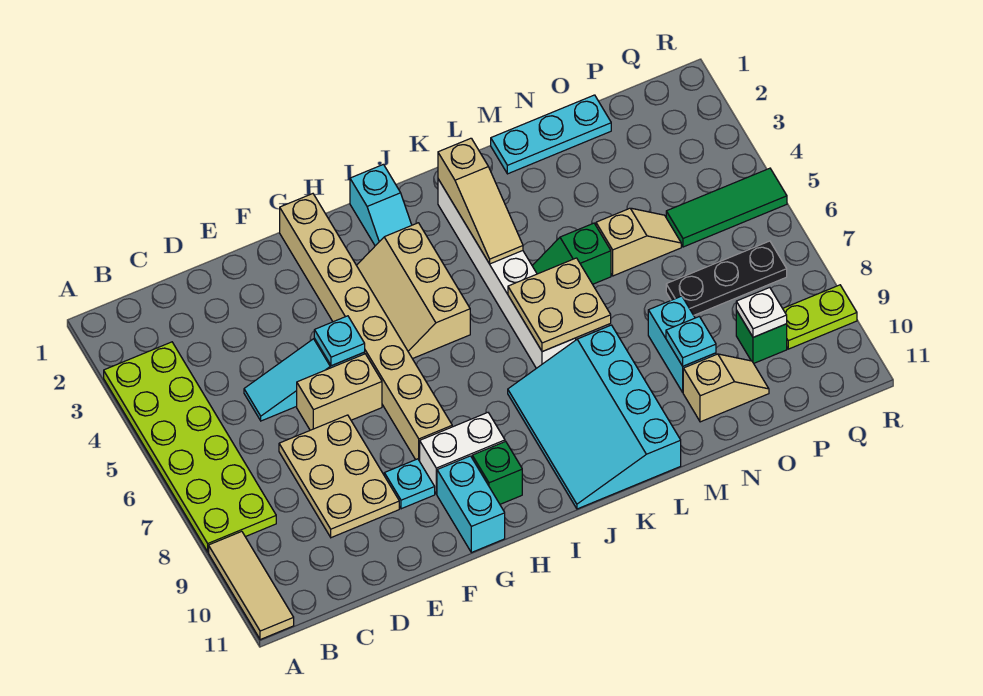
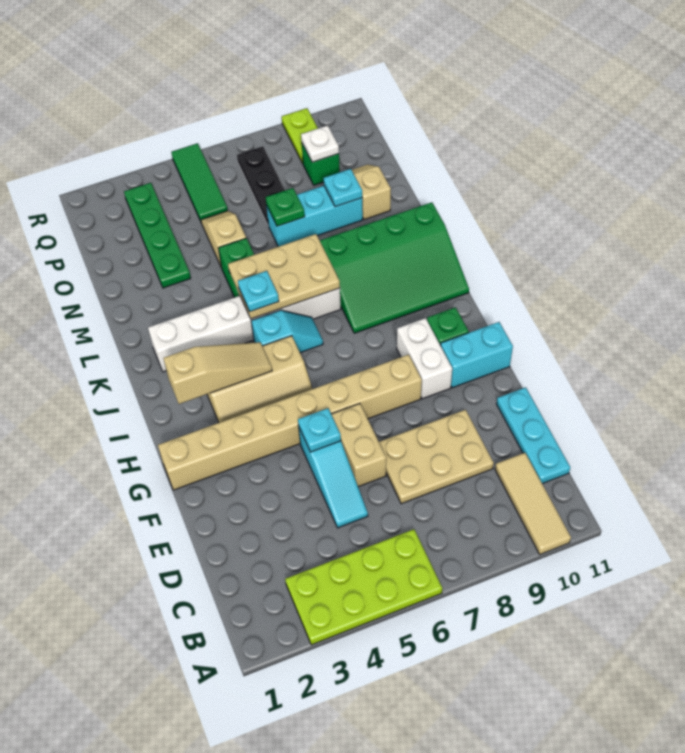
lime 2x6 plate [104,342,276,552] -> lime 2x4 plate [285,529,442,645]
tan 1x3 tile [209,531,294,640] -> tan 1x3 tile turned to [495,453,571,554]
cyan 1x1 plate [384,459,435,509] -> cyan 1x1 plate moved to [238,271,279,312]
cyan 1x2 slope [350,164,412,246] -> cyan 1x2 slope moved to [251,310,323,353]
cyan 3x4 slope [508,325,681,509] -> green 3x4 slope [320,202,469,333]
tan 1x3 slope [438,138,523,264] -> tan 1x3 slope moved to [163,342,272,404]
tan 2x2 plate [508,258,611,352] -> tan 2x3 plate [228,234,340,319]
cyan 1x3 plate [491,95,611,174] -> cyan 1x3 plate moved to [497,387,570,484]
none -> green 1x4 plate [124,183,191,288]
none -> green 1x1 plate [266,188,305,226]
cyan 1x2 brick [648,296,716,392] -> cyan 1x3 brick [267,186,363,247]

